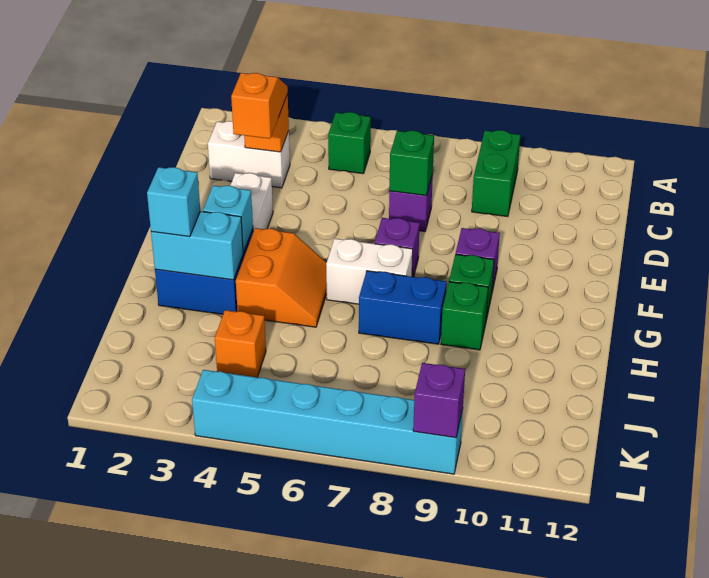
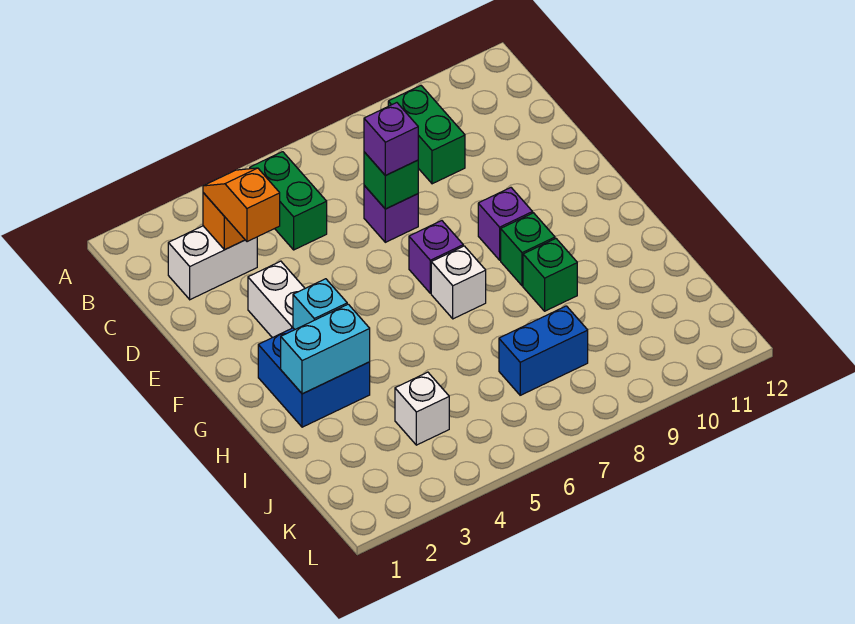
green 1x1 brick [328,112,371,174] -> green 1x2 brick [250,152,327,250]
orange 2x2 slope [236,228,327,327] -> none
white 1x2 brick [326,239,413,304] -> white 1x1 brick [431,246,486,319]
cyan 1x1 brick [147,167,200,237] -> none
blue 1x2 brick [359,271,447,344] -> blue 1x2 brick moved to [499,306,588,395]
orange 1x1 brick [215,310,266,377] -> white 1x1 brick [395,372,449,445]
cyan 1x6 brick [192,370,463,474] -> none
purple 1x1 brick [413,363,465,438] -> purple 1x1 brick moved to [364,103,418,176]

